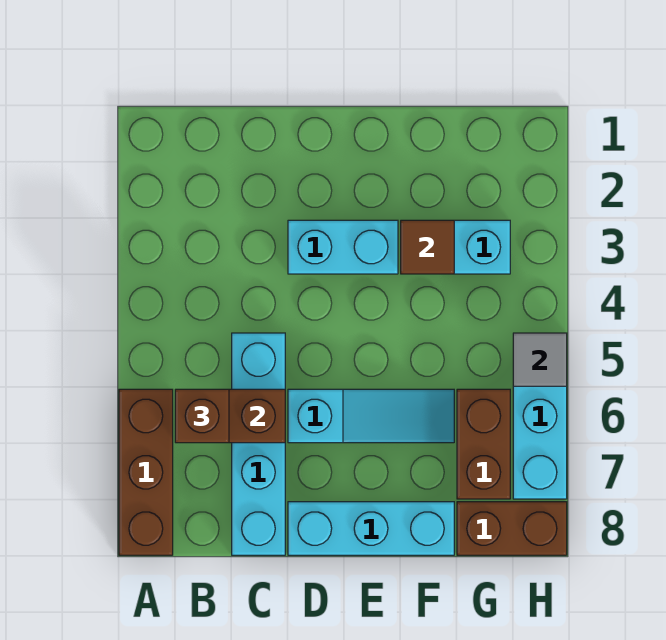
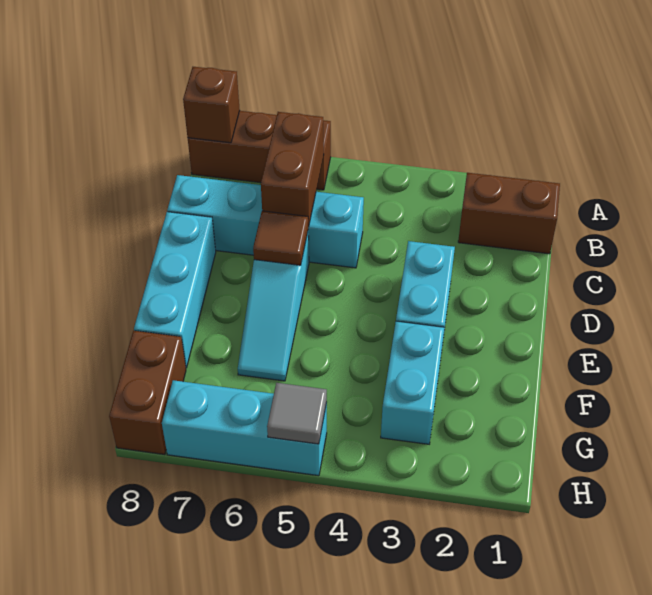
brown 1x1 brick [175,389,229,443] -> brown 1x1 brick moved to [183,67,240,143]
brown 1x1 tile [401,220,454,274] -> brown 1x1 tile moved to [253,211,308,265]
brown 1x2 brick [457,389,510,499] -> brown 1x2 brick moved to [458,173,560,254]

